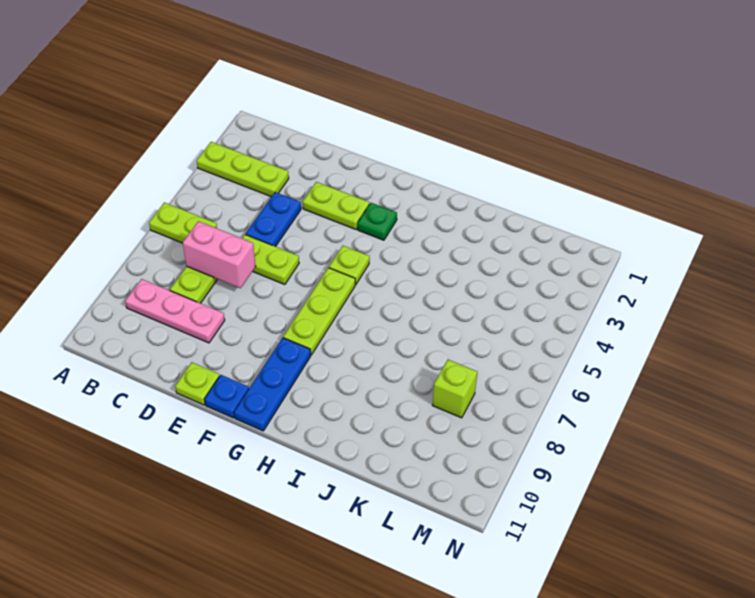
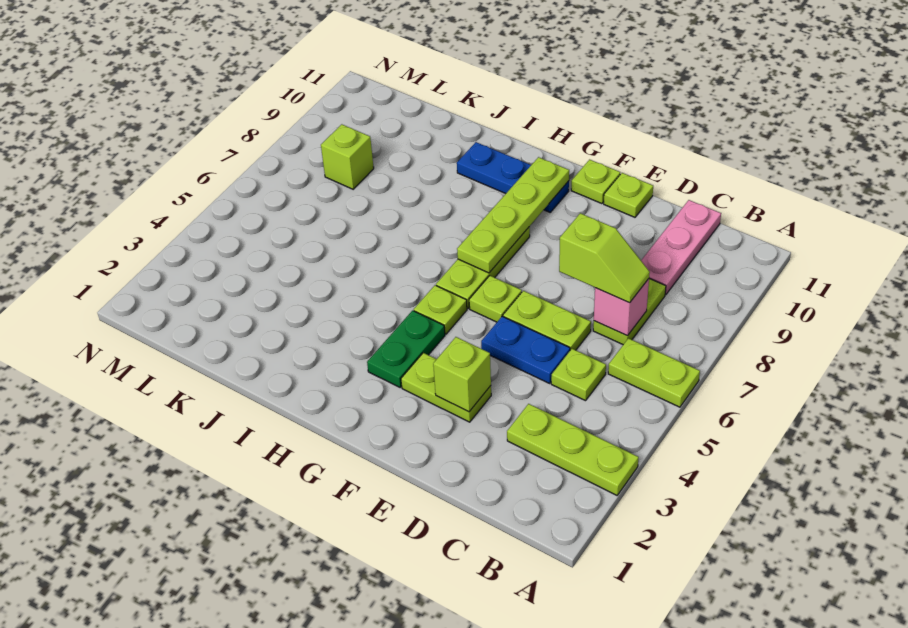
pink 1x3 plate [125,279,225,343] -> pink 1x3 plate turned to [641,200,721,295]
none -> lime 1x1 plate [551,349,606,401]
pink 1x2 brick [183,221,256,288] -> pink 1x1 brick [594,279,649,336]
none -> lime 1x2 slope [559,213,650,303]
blue 1x2 plate [246,192,301,247] -> blue 1x2 plate turned to [481,316,570,383]
none -> lime 1x1 brick [433,337,491,412]
none -> lime 1x1 plate [469,276,522,322]
blue 1x1 plate [205,375,249,418] -> lime 1x1 plate [571,160,620,204]
green 1x1 plate [358,203,397,240] -> green 1x2 plate [367,311,445,387]
none -> lime 1x4 plate [457,157,569,273]
blue 1x3 plate [234,338,311,431] -> blue 1x3 plate turned to [457,142,569,212]

